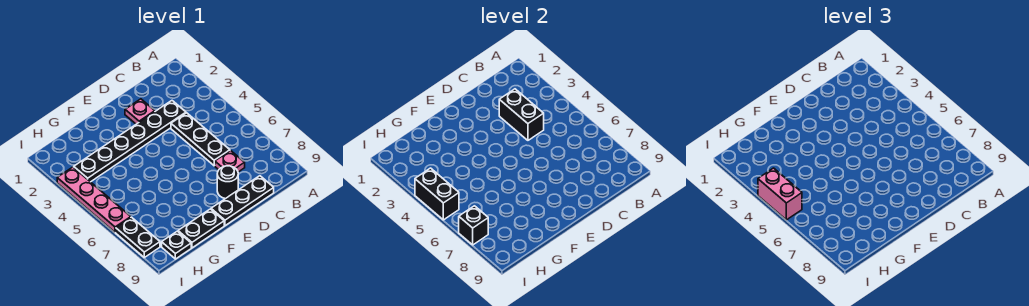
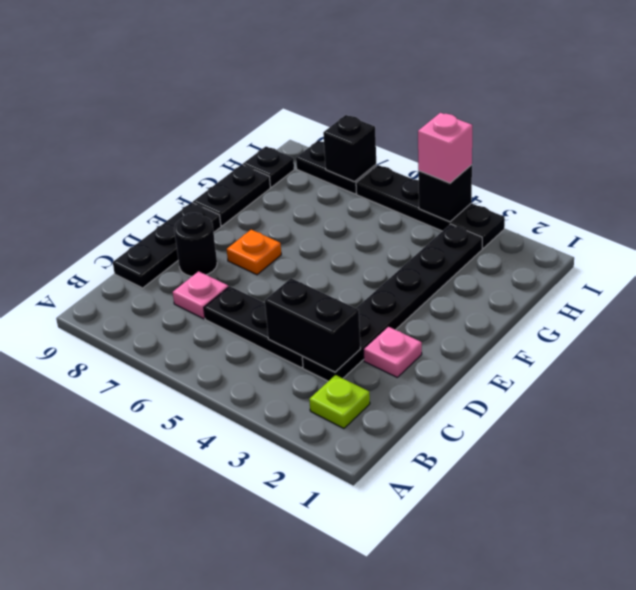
none -> lime 1x1 plate [309,375,370,428]
none -> orange 1x1 plate [227,230,281,275]
pink 1x4 plate [57,167,131,232] -> black 1x4 plate [356,165,505,248]
black 1x2 brick [415,168,459,220] -> black 1x1 brick [418,165,472,222]
pink 1x2 brick [758,168,802,220] -> pink 1x1 brick [418,113,472,183]

